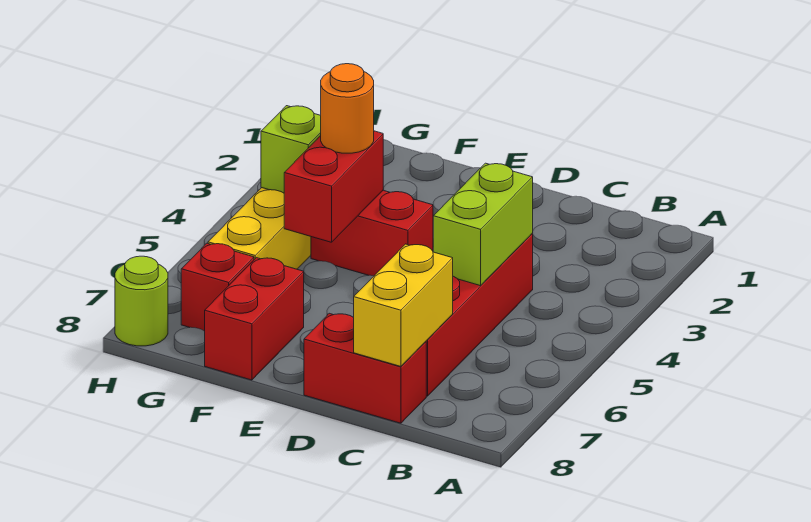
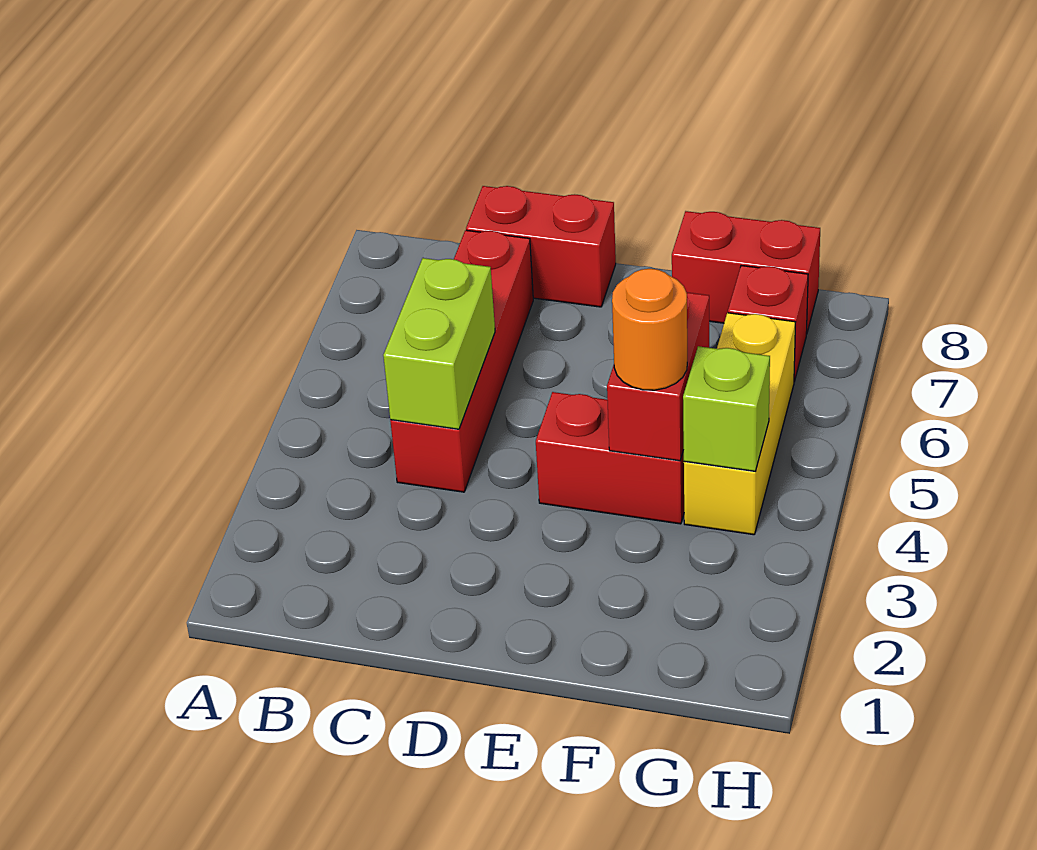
yellow 1x2 brick [354,244,453,366] -> none
red 1x2 brick [205,258,304,380] -> red 1x2 brick turned to [672,211,820,334]
lime 1x1 round brick [115,256,168,346] -> none

